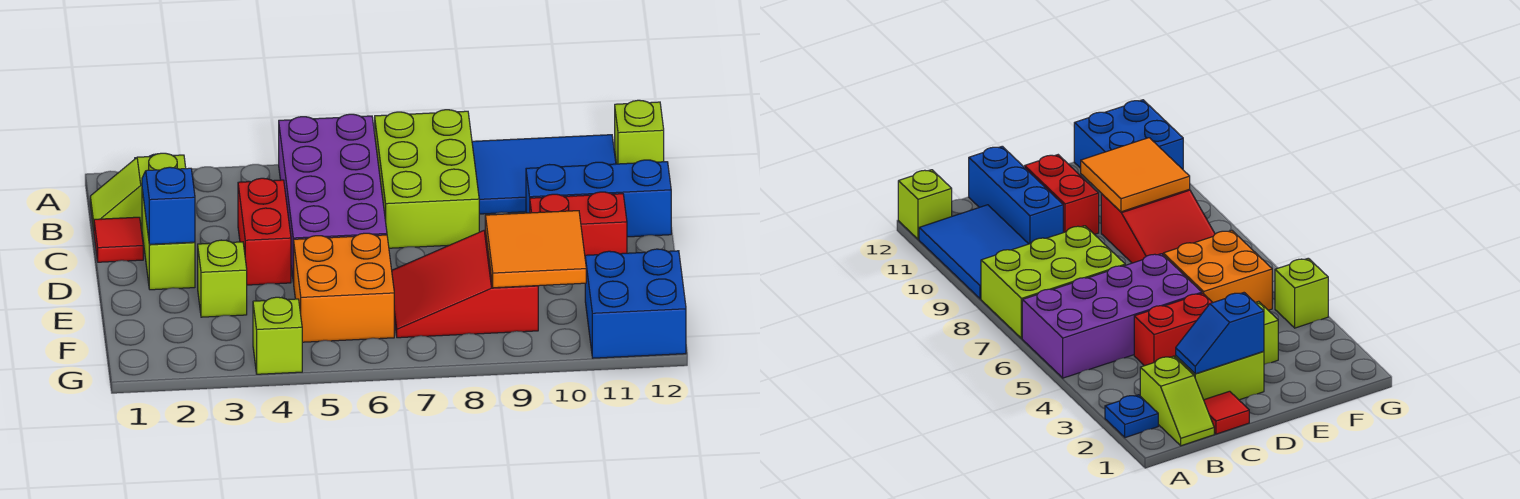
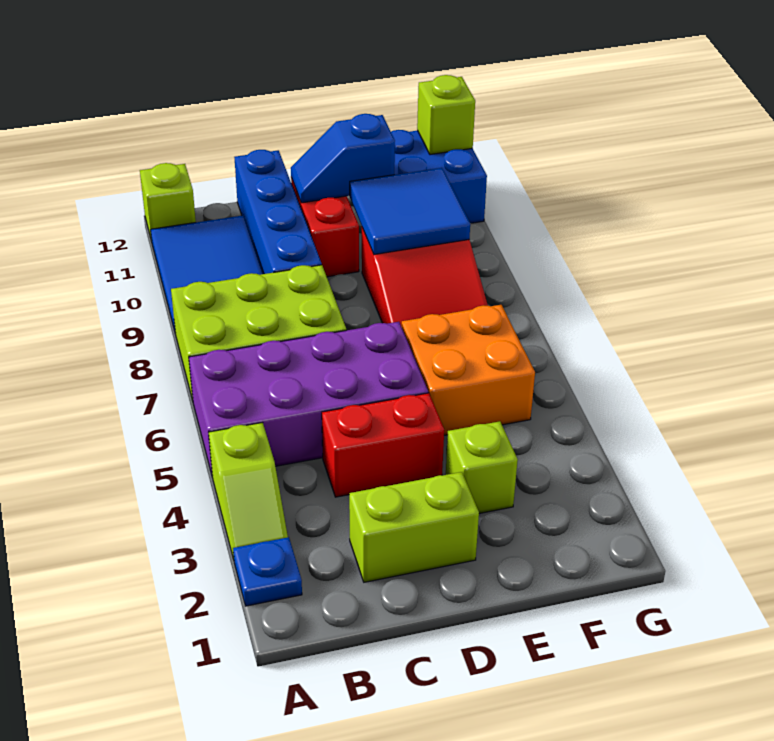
lime 1x2 slope [90,153,186,230] -> lime 1x2 slope moved to [209,423,288,559]
red 1x1 tile [94,217,143,262] -> none
blue 1x2 slope [142,167,195,244] -> blue 1x2 slope moved to [291,114,395,203]
blue 1x3 brick [526,160,671,237] -> blue 1x4 brick [234,150,322,274]
orange 2x2 tile [485,211,586,288] -> blue 2x2 tile [350,168,470,254]
lime 1x1 brick [253,297,302,374] -> lime 1x1 brick moved to [417,75,475,155]

